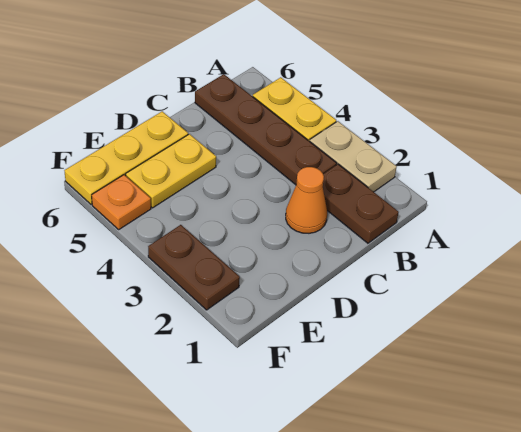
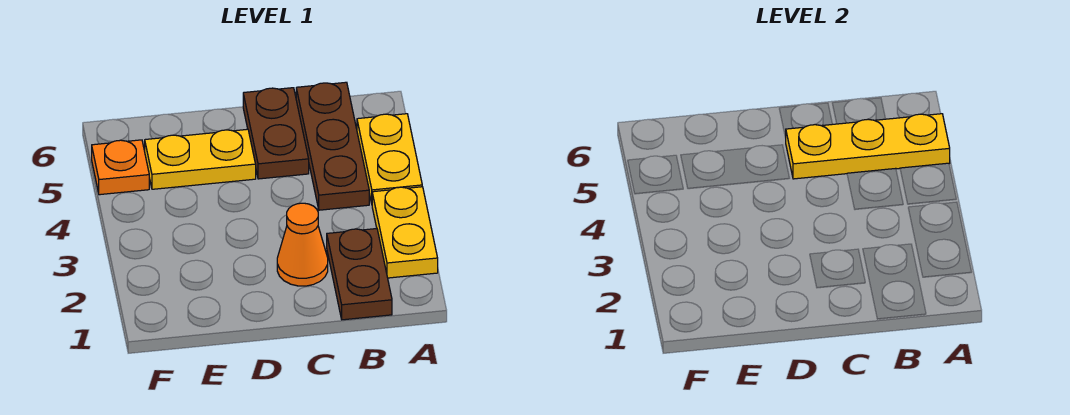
tan 1x2 plate [310,121,397,192] -> yellow 1x2 plate [372,187,438,278]
brown 1x4 plate [195,74,337,185] -> brown 1x3 plate [296,82,369,210]
yellow 1x3 plate [64,111,188,204] -> yellow 1x3 plate moved to [786,114,950,179]
brown 1x2 plate [148,225,240,310] -> brown 1x2 plate moved to [243,88,309,179]

